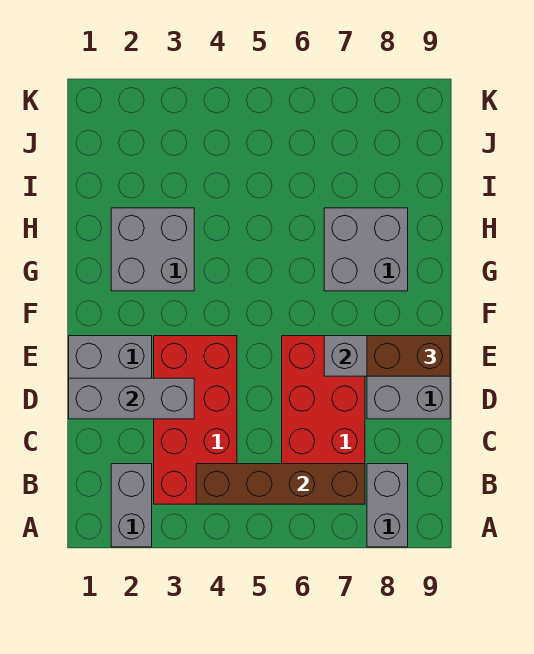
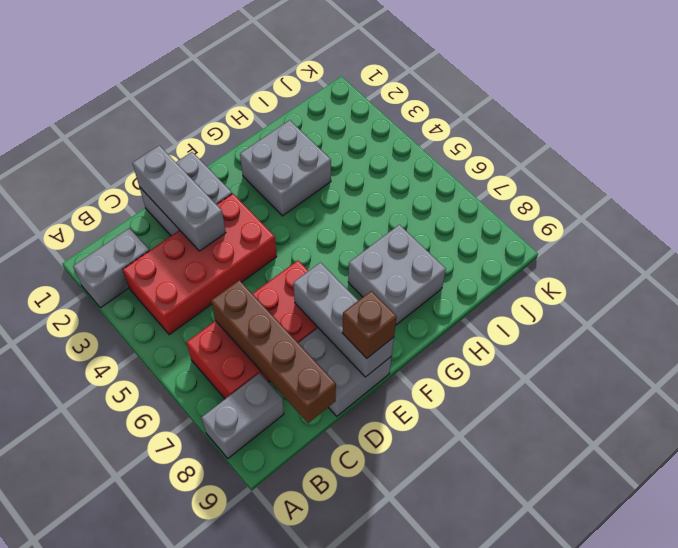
brown 1x4 brick [196,464,365,504] -> brown 1x4 brick moved to [211,280,336,423]
brown 1x2 brick [367,336,450,376] -> brown 1x1 brick [342,291,397,358]

